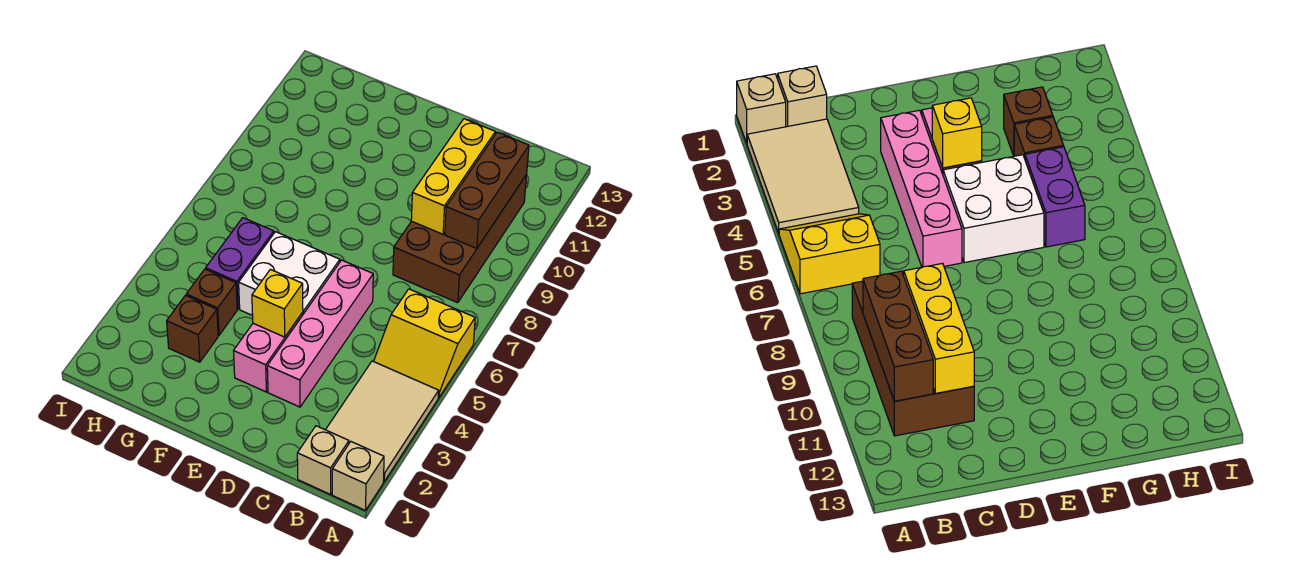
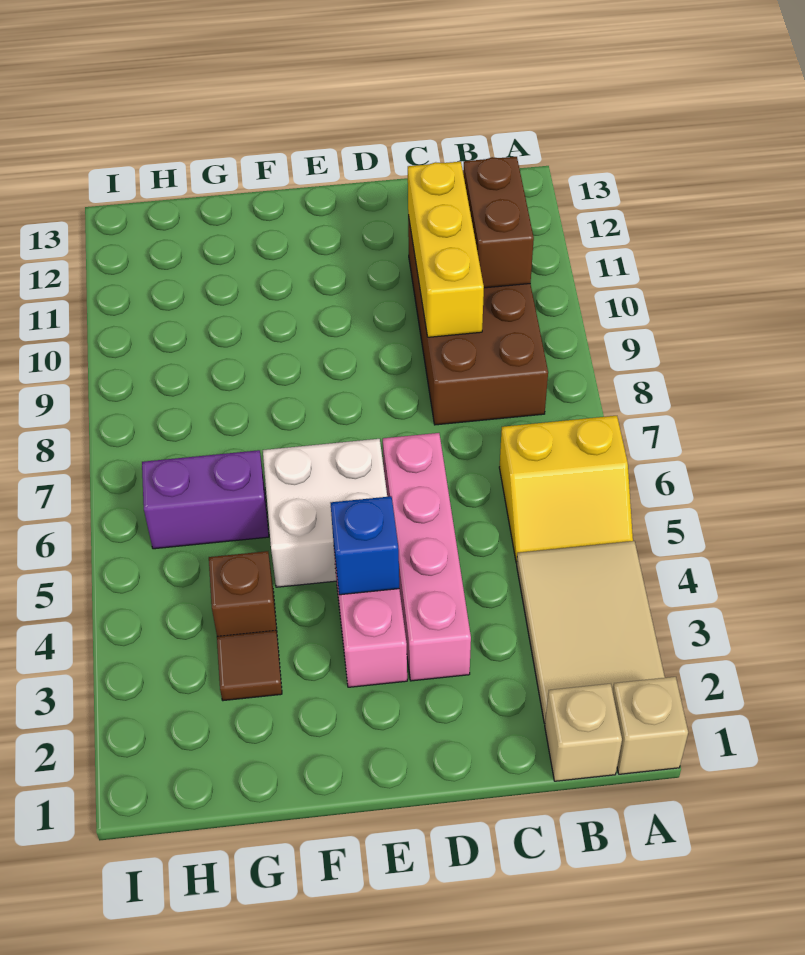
brown 1x3 brick [445,132,529,249] -> brown 1x2 brick [463,157,534,288]
yellow 1x1 brick [252,269,303,337] -> blue 1x1 brick [331,496,399,595]
brown 1x1 brick [167,296,218,362] -> brown 1x1 tile [217,630,282,701]
purple 1x2 brick [206,218,274,309] -> purple 1x2 brick turned to [142,450,269,549]

